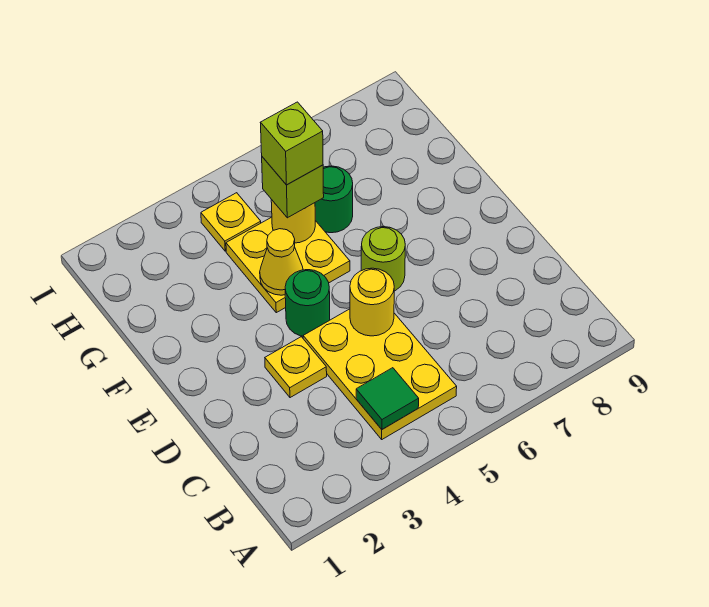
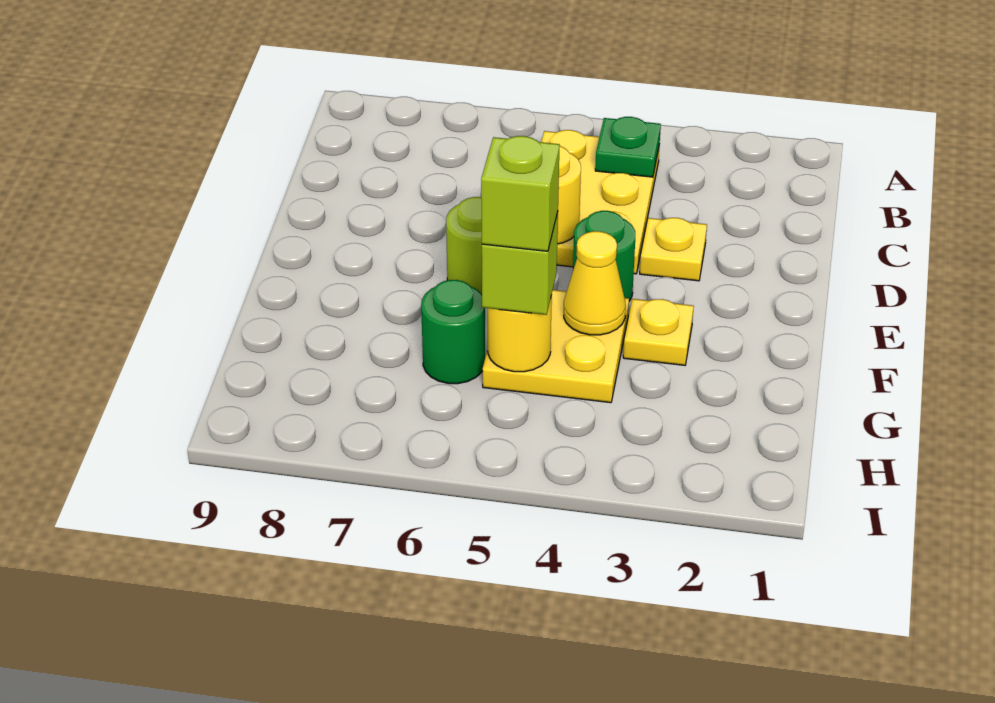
green 1x1 tile [356,368,419,429] -> green 1x1 plate [595,117,661,177]
yellow 1x1 plate [201,193,261,251] -> yellow 1x1 plate moved to [623,299,694,365]

